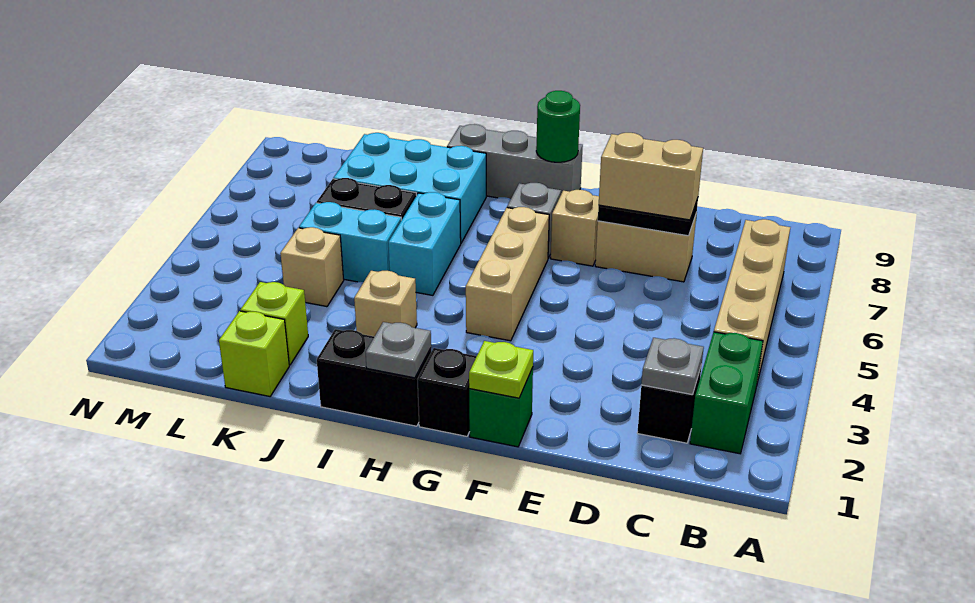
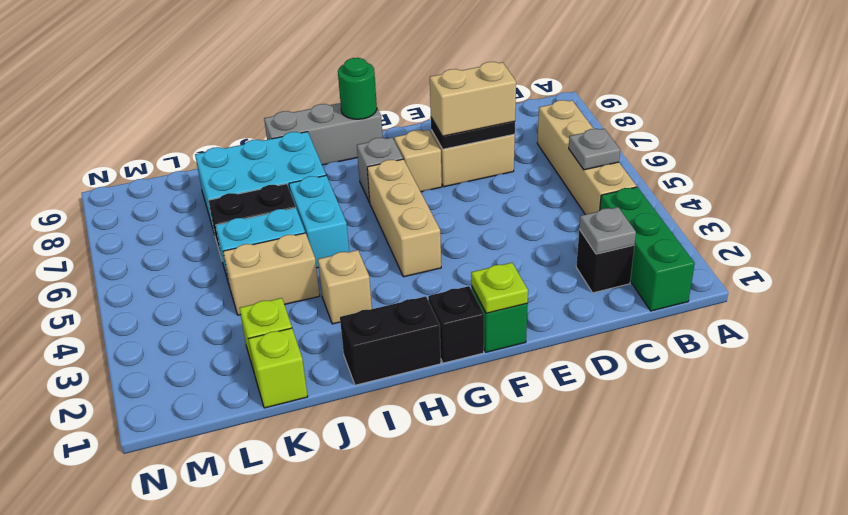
green 1x2 brick [690,332,763,454] -> green 1x3 brick [600,187,695,311]
grey 1x1 plate [366,322,431,378] -> grey 1x1 plate moved to [569,129,620,170]
tan 1x1 brick [280,227,344,307] -> tan 1x2 brick [223,233,320,315]

